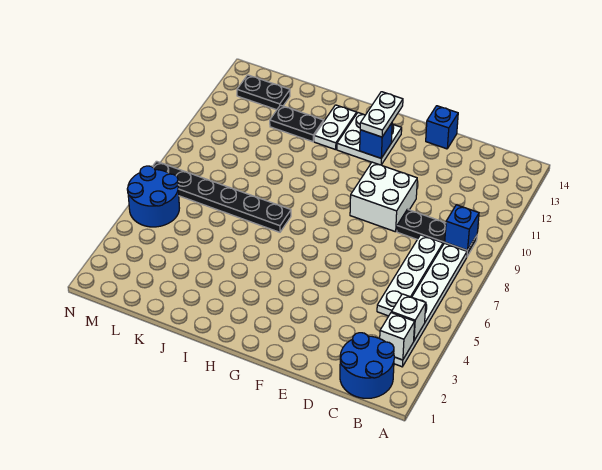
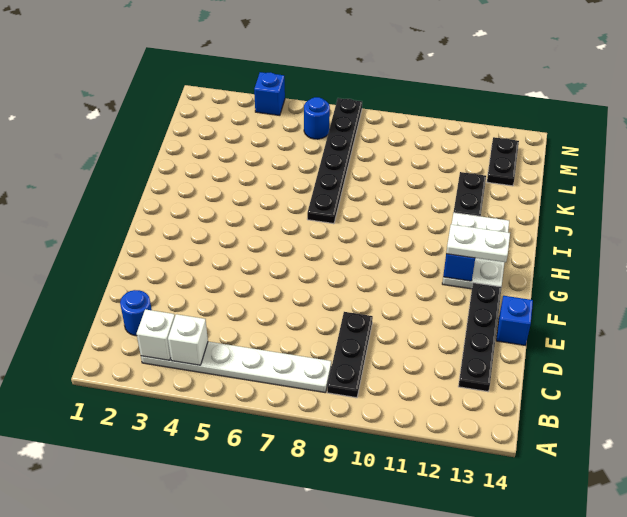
blue 2x2 round brick [340,333,394,398] -> blue 1x1 round brick [120,290,152,336]
blue 1x1 brick [445,205,479,250] -> blue 1x1 brick moved to [254,72,285,115]
white 1x4 plate [377,235,443,316] -> none
none -> black 1x4 plate [458,283,502,392]
white 2x2 brick [350,162,417,232] -> none
blue 2x2 round brick [127,166,179,227] -> blue 1x1 round brick [304,97,330,139]

